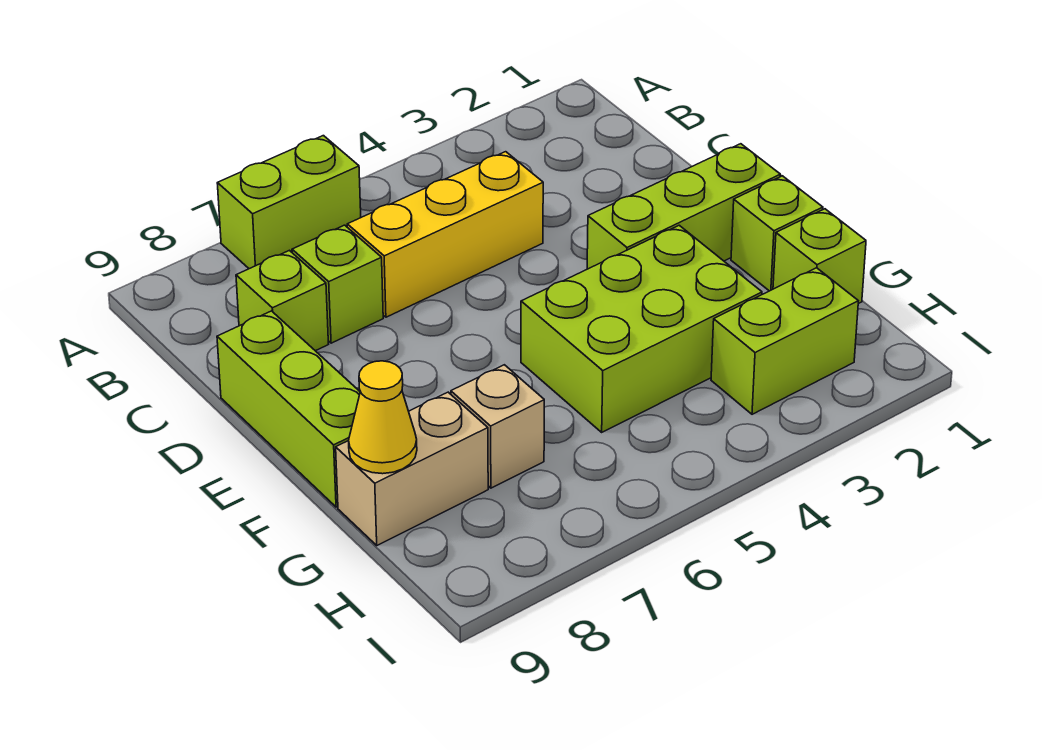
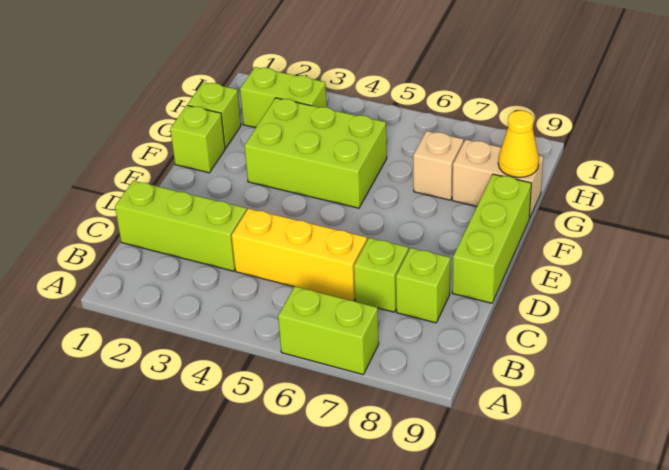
lime 1x3 brick [587,144,780,269] -> lime 1x3 brick moved to [115,181,247,271]

